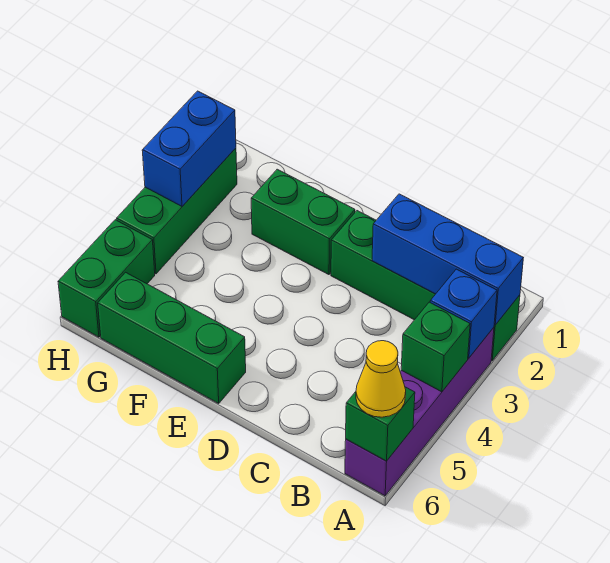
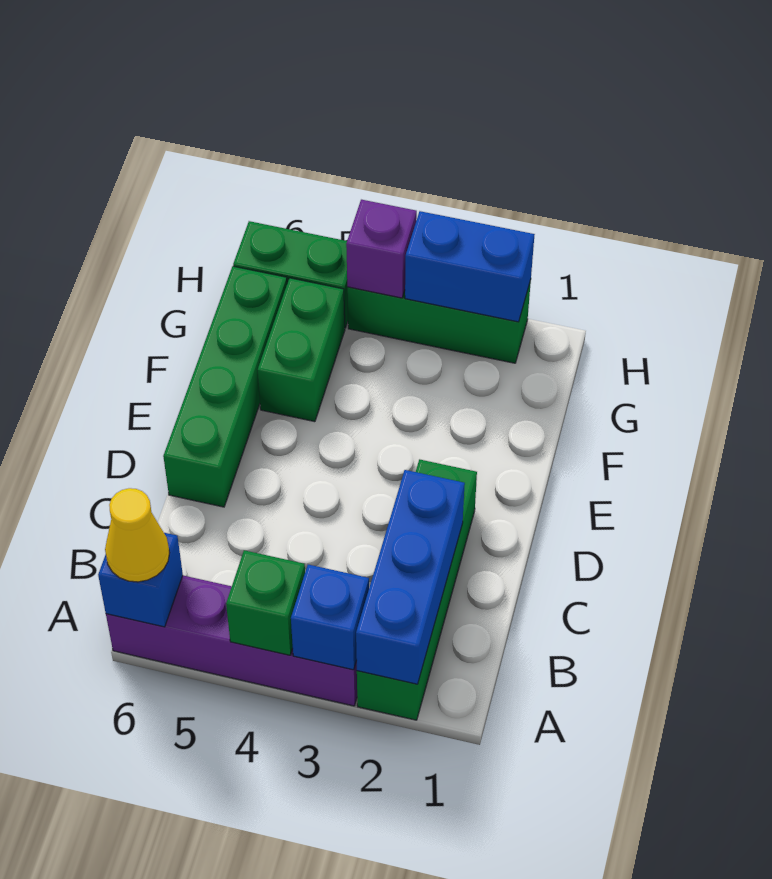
green 1x1 brick [346,387,415,461] -> blue 1x1 brick [98,533,183,627]
green 1x2 brick [251,169,355,275] -> green 1x2 brick moved to [258,278,345,422]
green 1x3 brick [98,272,246,403] -> green 1x4 brick [163,266,287,507]
none -> purple 1x1 brick [346,200,417,298]

